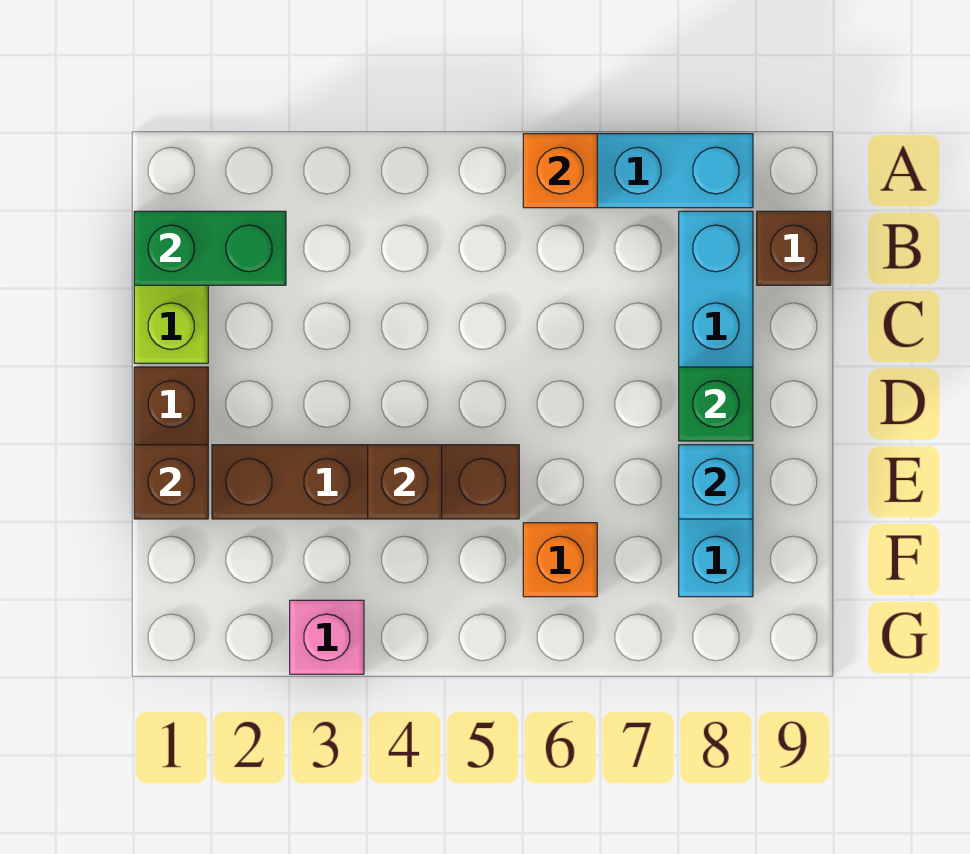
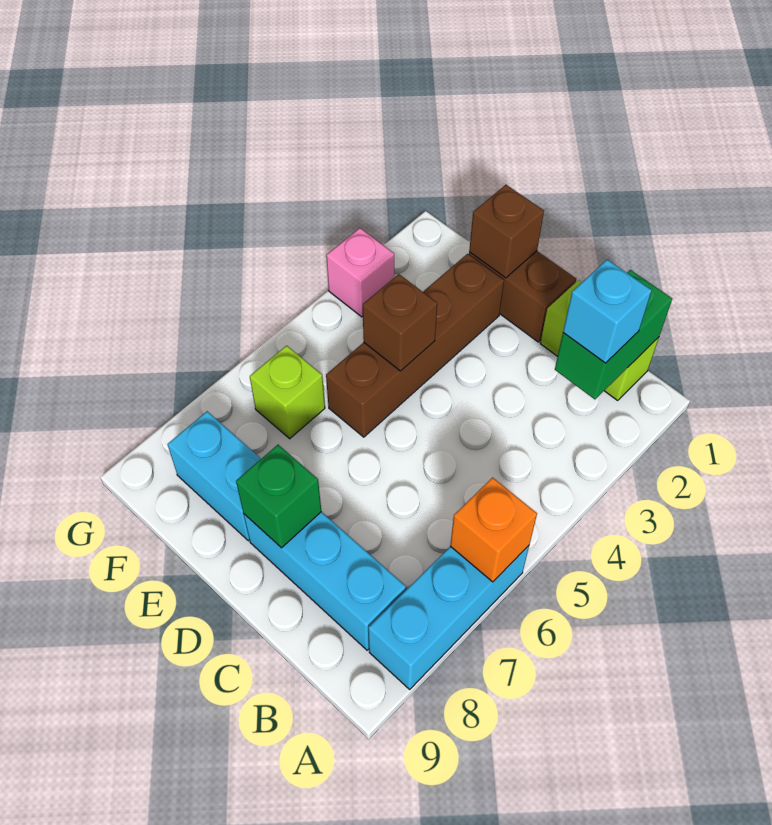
brown 1x1 brick [757,211,831,285] -> none
cyan 1x1 brick [679,445,753,519] -> cyan 1x1 brick moved to [563,260,652,363]
orange 1x1 brick [523,523,597,597] -> lime 1x1 brick [250,346,325,439]

